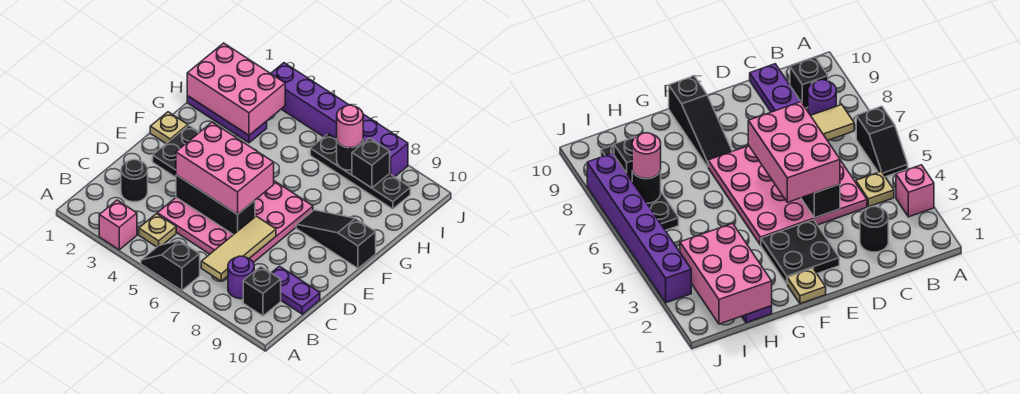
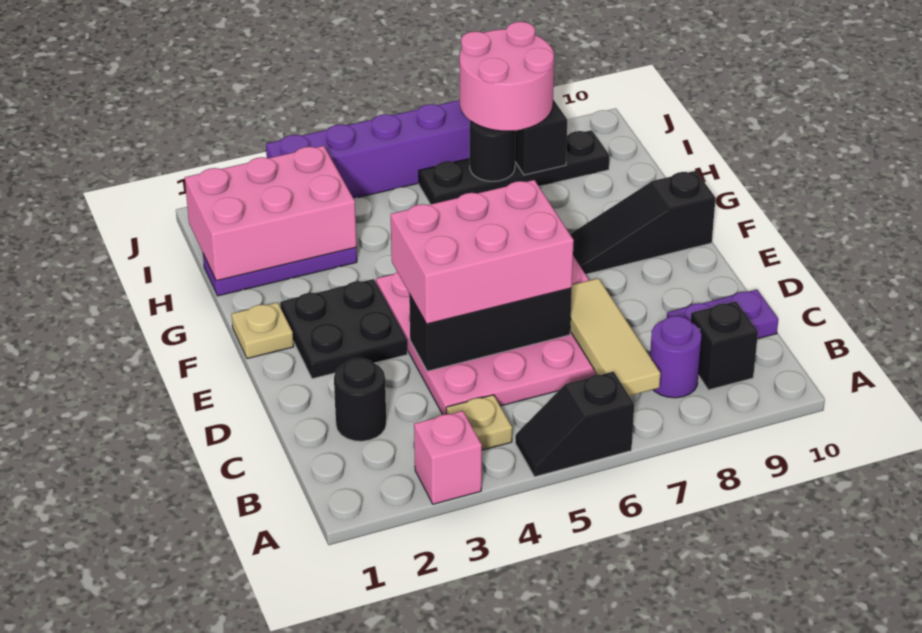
pink 1x1 round brick [337,105,363,148] -> pink 2x2 round brick [460,22,554,131]

